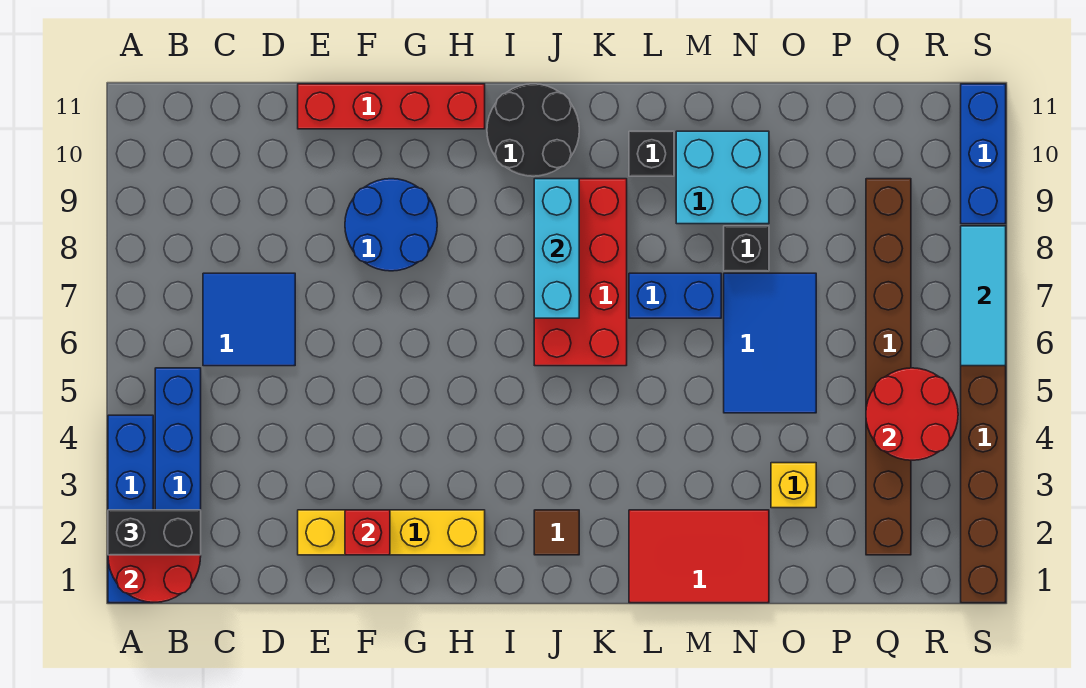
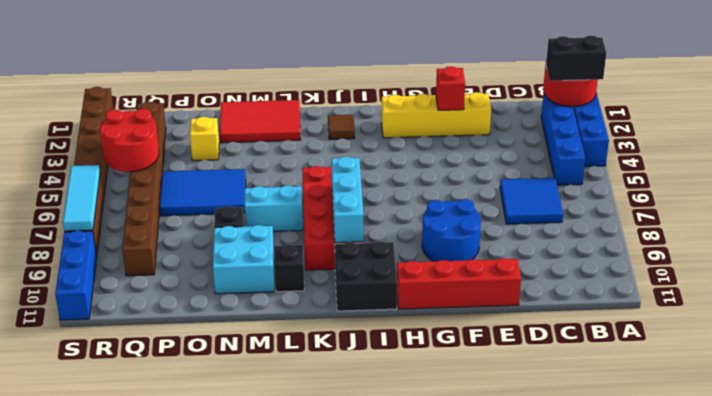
black 2x2 round brick [487,84,579,176] -> black 2x2 brick [335,241,397,311]
blue 1x2 brick [629,273,721,318] -> cyan 1x2 brick [245,185,303,231]
blue 2x3 tile [724,273,816,413] -> blue 2x3 tile turned to [160,169,246,216]

